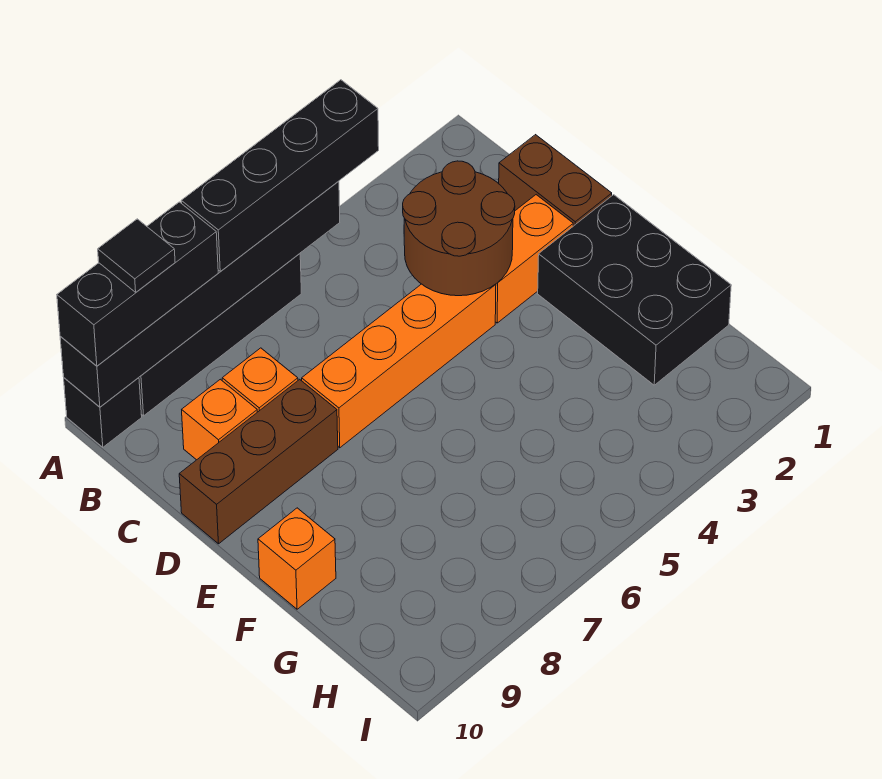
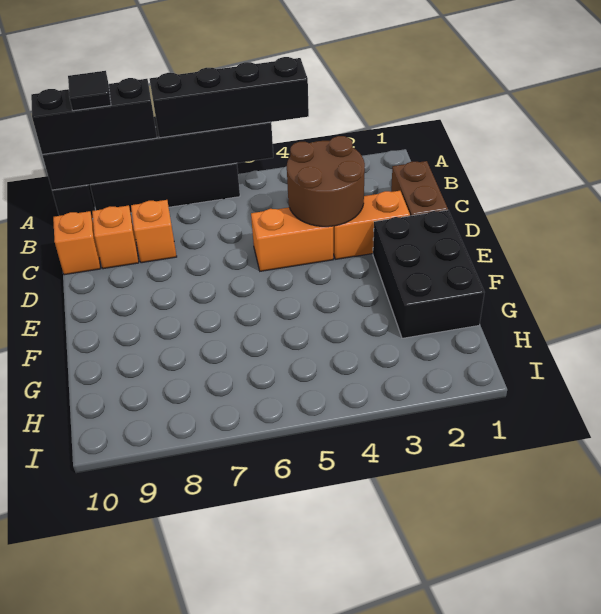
orange 1x4 brick [302,284,496,448] -> orange 1x2 brick [251,207,333,271]
brown 1x3 brick [179,379,338,544] -> none
orange 1x1 brick [258,508,336,609] -> orange 1x1 brick moved to [53,211,100,275]

